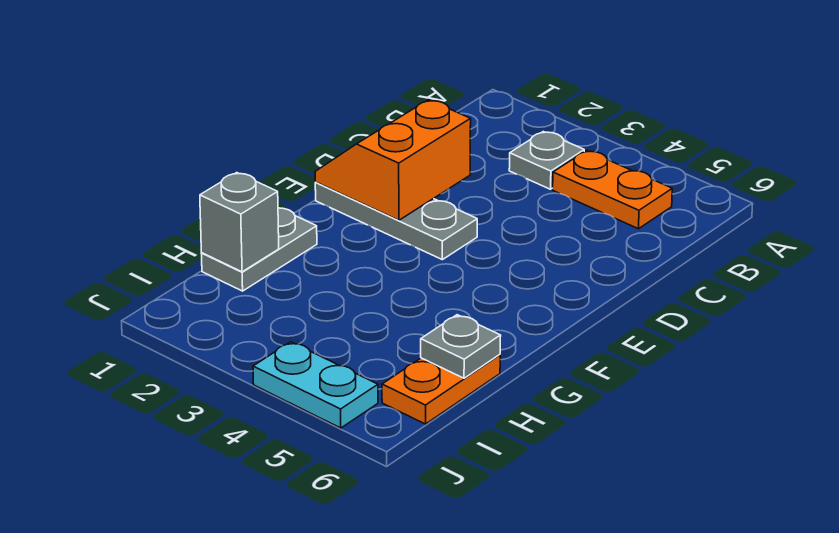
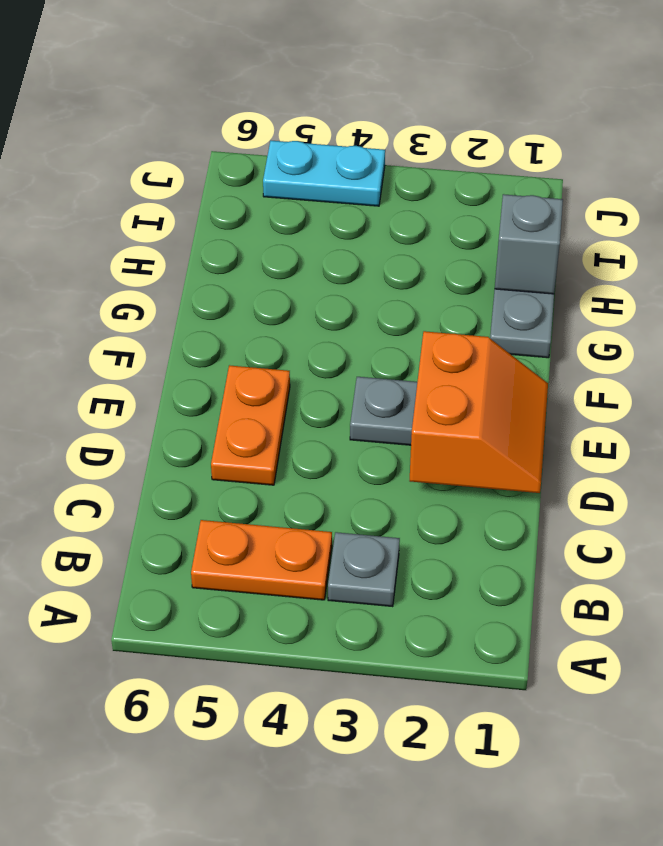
orange 1x2 plate [382,355,500,424] -> orange 1x2 plate moved to [211,365,290,485]
grey 1x1 plate [421,315,501,378] -> none

